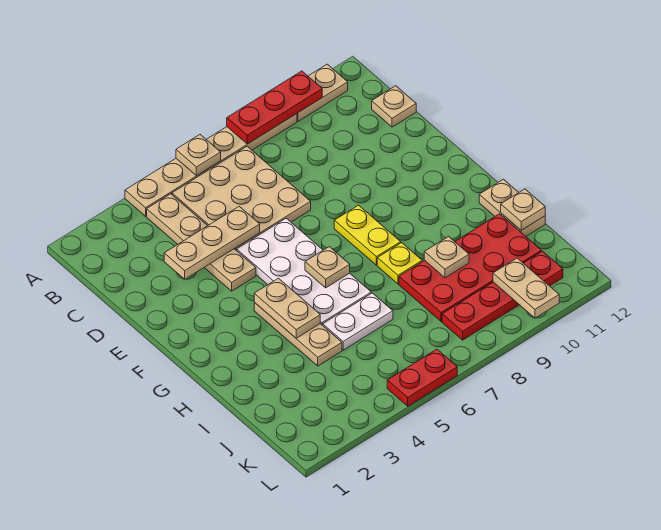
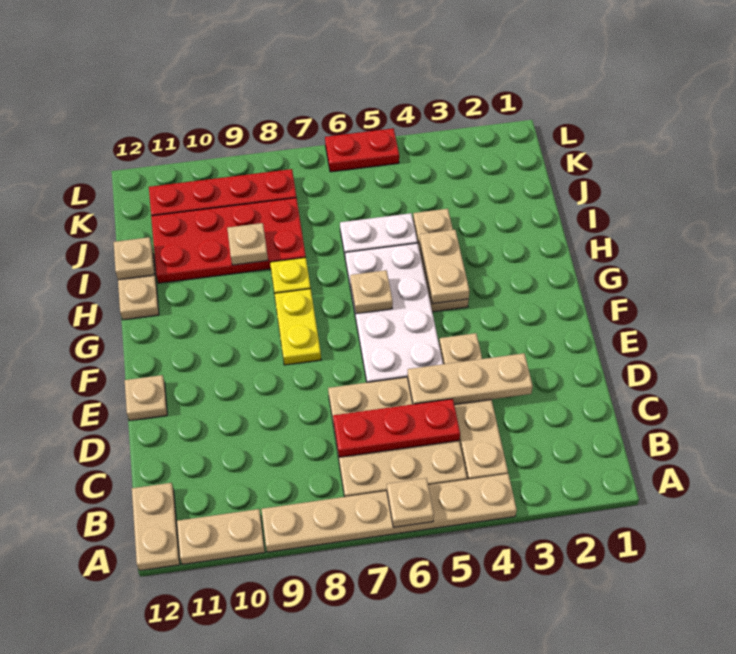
red 1x3 plate [227,71,322,144] -> red 1x3 plate moved to [333,399,460,457]
tan 1x1 plate [372,86,416,127] -> tan 1x1 plate moved to [125,375,167,421]
tan 1x2 plate [493,258,559,318] -> tan 1x2 plate moved to [132,483,180,571]

